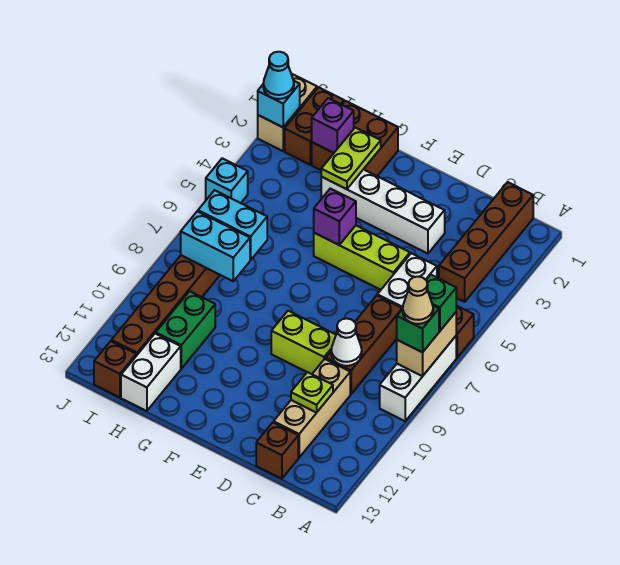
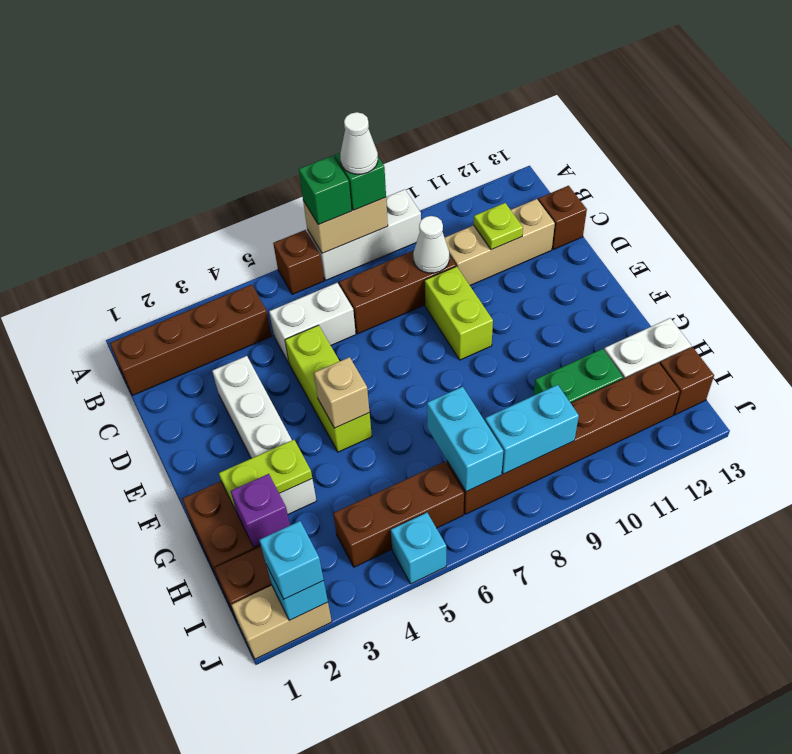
tan 1x1 cone [403,277,433,324] -> white 1x1 cone [340,112,378,174]
purple 1x1 brick [314,189,356,245] -> tan 1x1 brick [314,357,370,428]
cyan 1x2 brick [181,211,250,281] -> cyan 1x2 brick turned to [485,385,579,474]
none -> brown 1x3 brick [333,462,464,567]
cyan 1x1 cone [263,52,294,99] -> cyan 1x1 brick [259,521,324,599]

